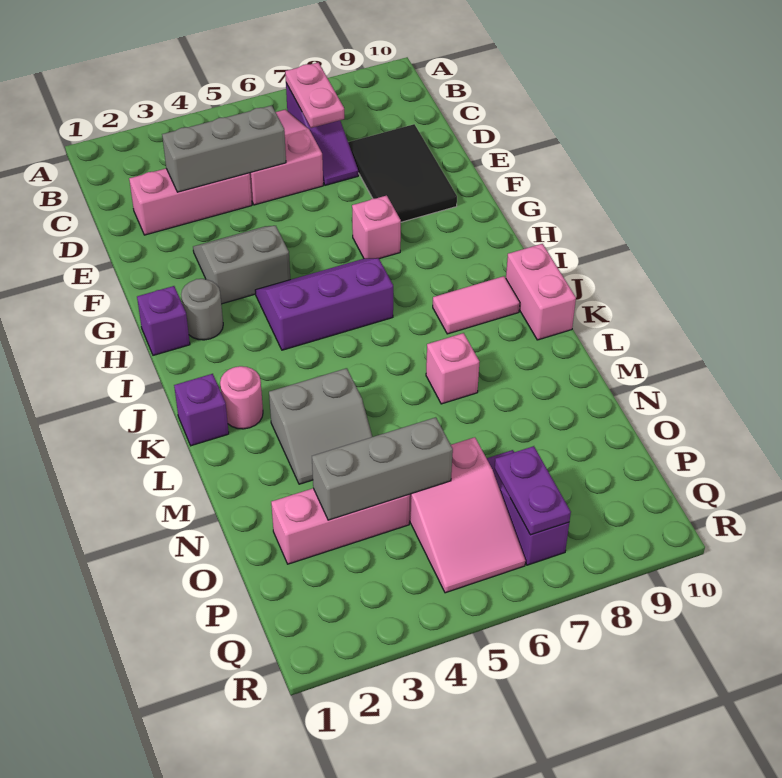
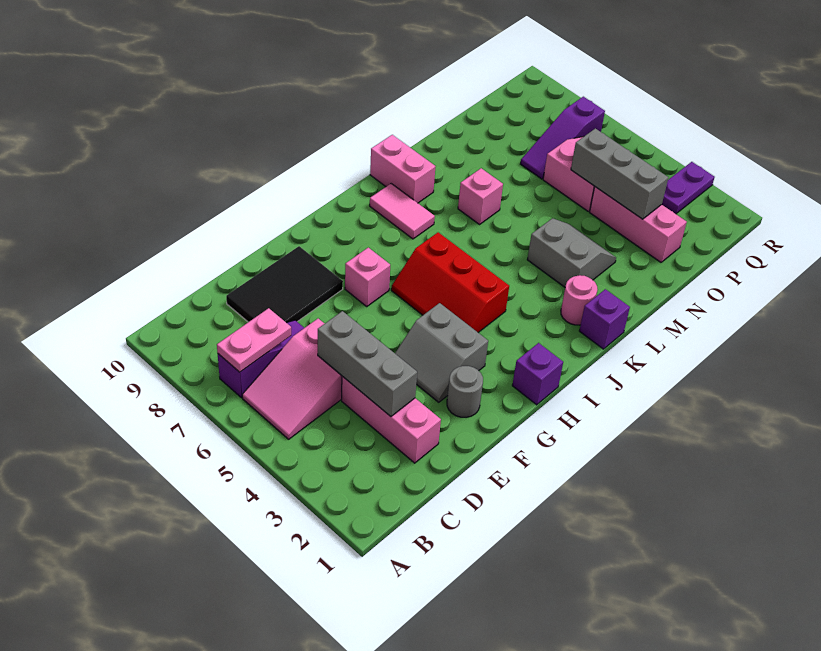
grey 1x1 round brick [181,279,223,340] -> grey 1x1 round brick moved to [447,366,483,417]
purple 2x3 slope [255,258,393,350] -> red 2x3 slope [391,232,509,332]
pink 1x2 brick [506,244,576,340] -> pink 1x2 brick turned to [370,135,436,203]
purple 1x2 plate [495,446,571,535] -> purple 1x2 plate moved to [662,162,715,214]

